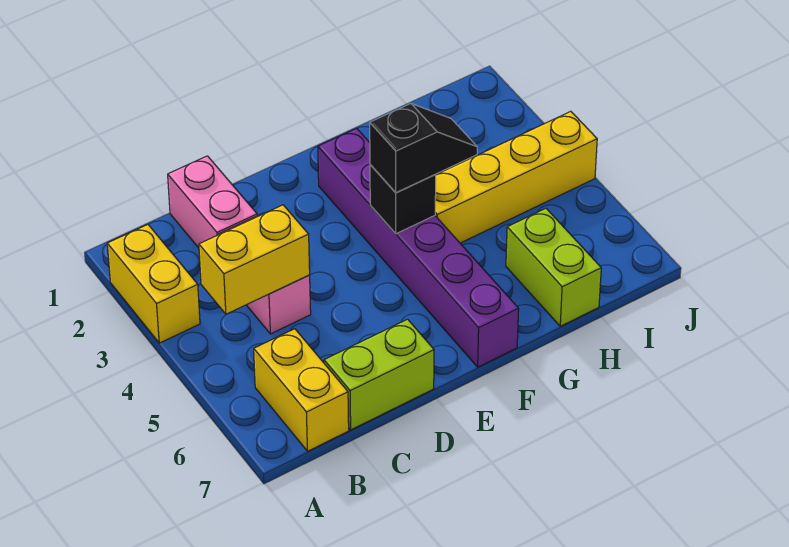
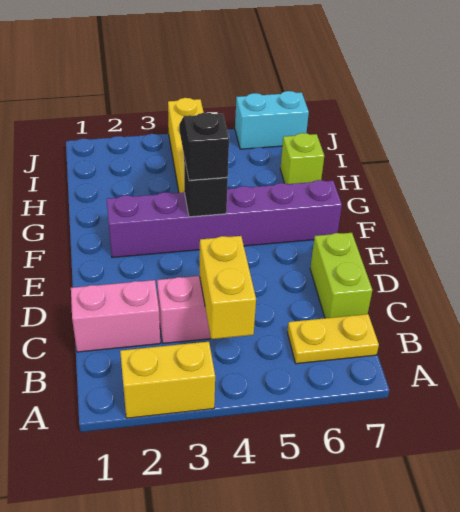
yellow 1x2 brick [254,329,349,451] -> yellow 1x2 plate [287,314,379,364]
lime 1x2 brick [506,208,601,326] -> lime 1x1 brick [280,133,324,184]
none -> cyan 1x2 brick [235,91,309,149]

